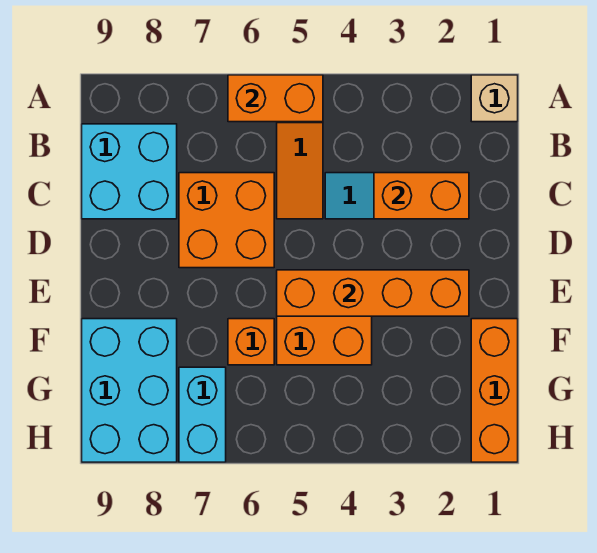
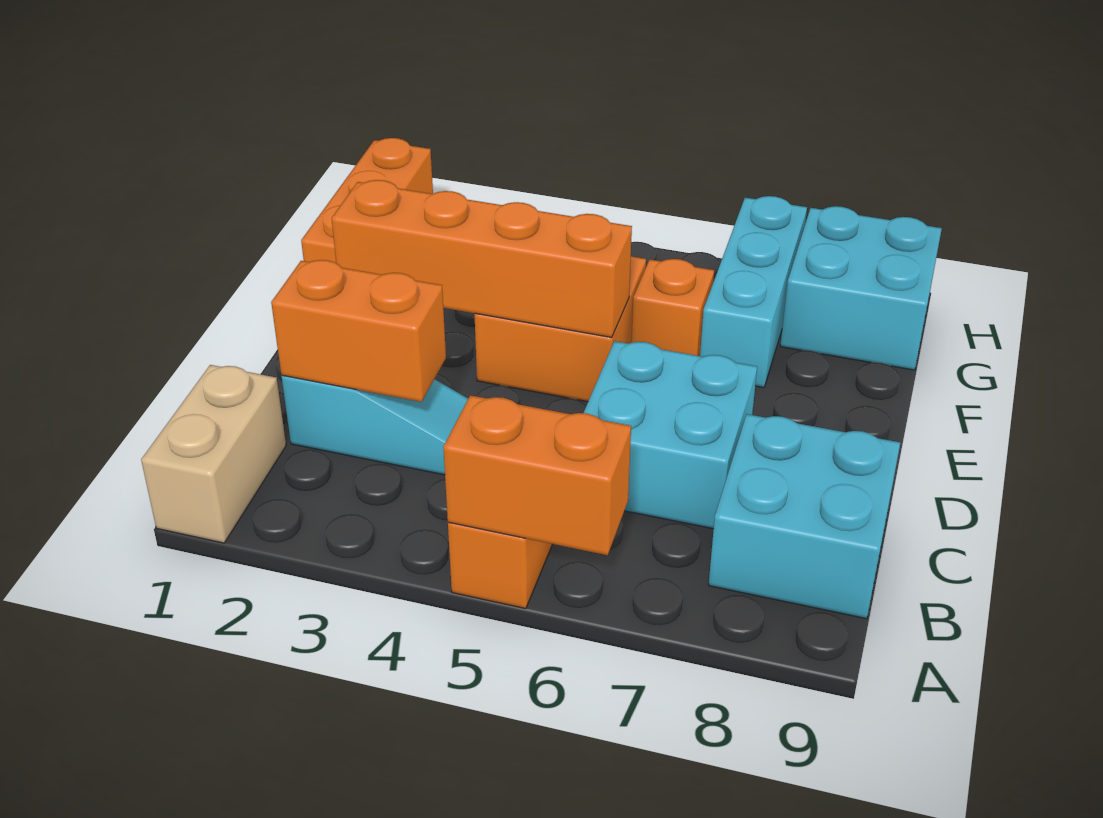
tan 1x1 brick [471,75,518,122] -> tan 1x2 brick [141,365,286,543]
orange 2x2 brick [179,173,274,268] -> cyan 2x2 brick [584,341,757,529]
cyan 2x3 brick [82,319,177,462] -> cyan 2x2 brick [780,206,942,370]
cyan 1x2 brick [179,367,226,462] -> cyan 1x3 brick [700,196,807,388]

